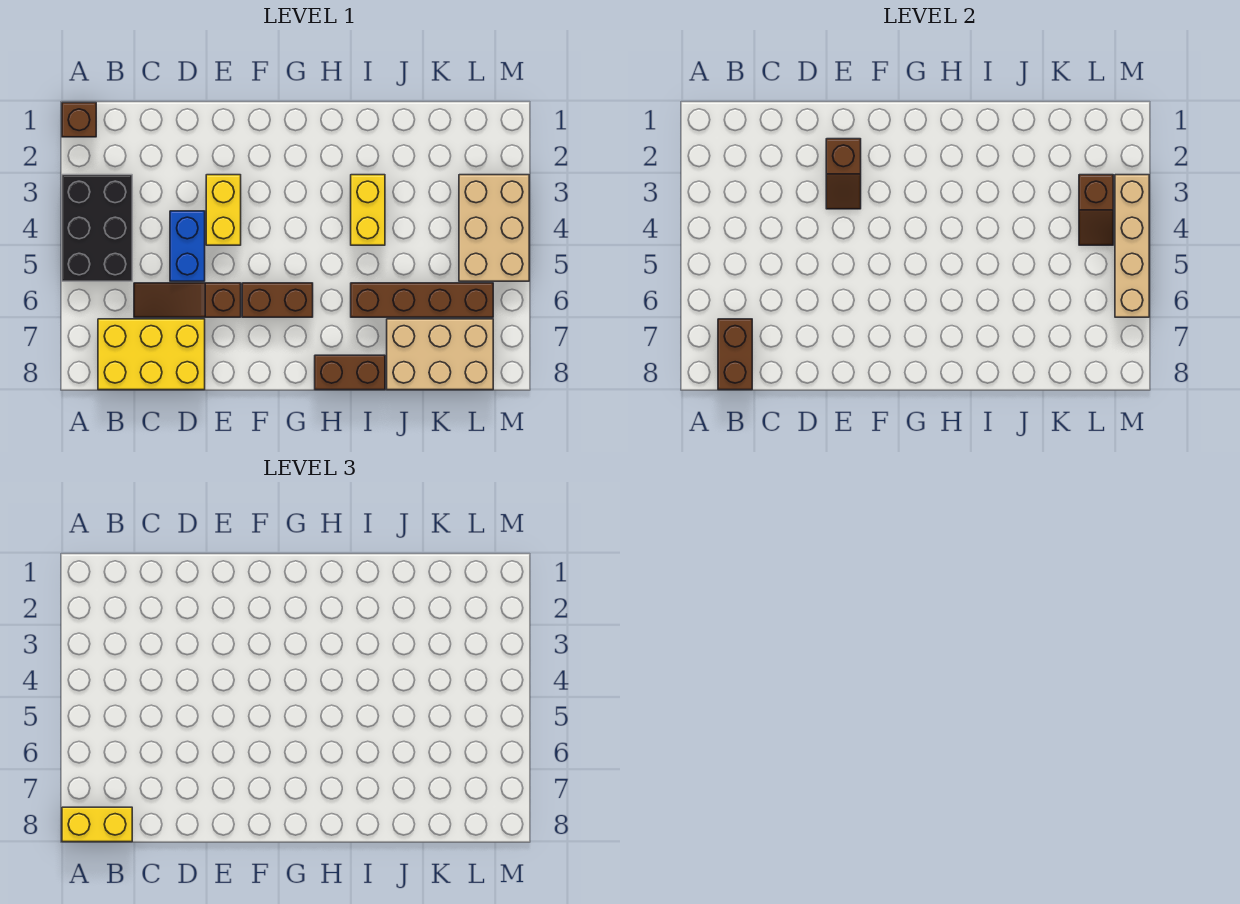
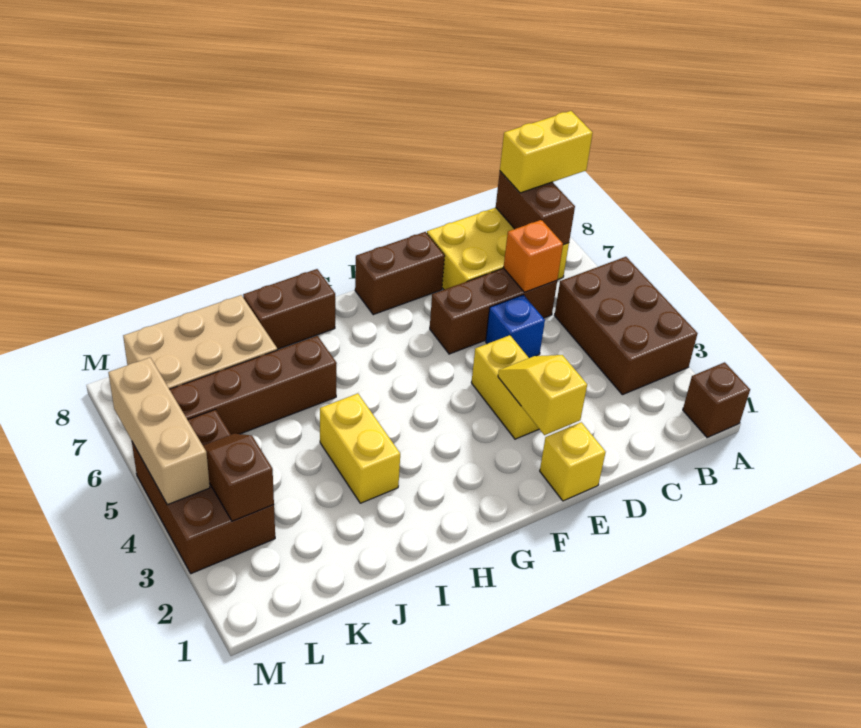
black 2x3 brick [62,175,132,281] -> brown 2x3 brick [555,257,698,395]
brown 1x3 slope [134,283,241,317] -> brown 1x3 brick [430,268,557,354]
none -> orange 1x1 brick [503,220,563,292]
blue 1x2 brick [170,211,205,281] -> blue 1x1 brick [486,295,545,358]
none -> yellow 1x1 brick [540,422,606,501]
brown 1x2 slope [826,139,861,209] -> yellow 1x2 slope [498,355,587,435]
brown 1x2 brick [242,283,313,317] -> brown 1x2 brick moved to [355,232,445,315]
tan 2x3 brick [459,175,529,281] -> brown 2x3 brick [132,409,275,574]
tan 1x4 brick [1115,175,1149,317] -> tan 1x3 brick [108,358,210,505]

